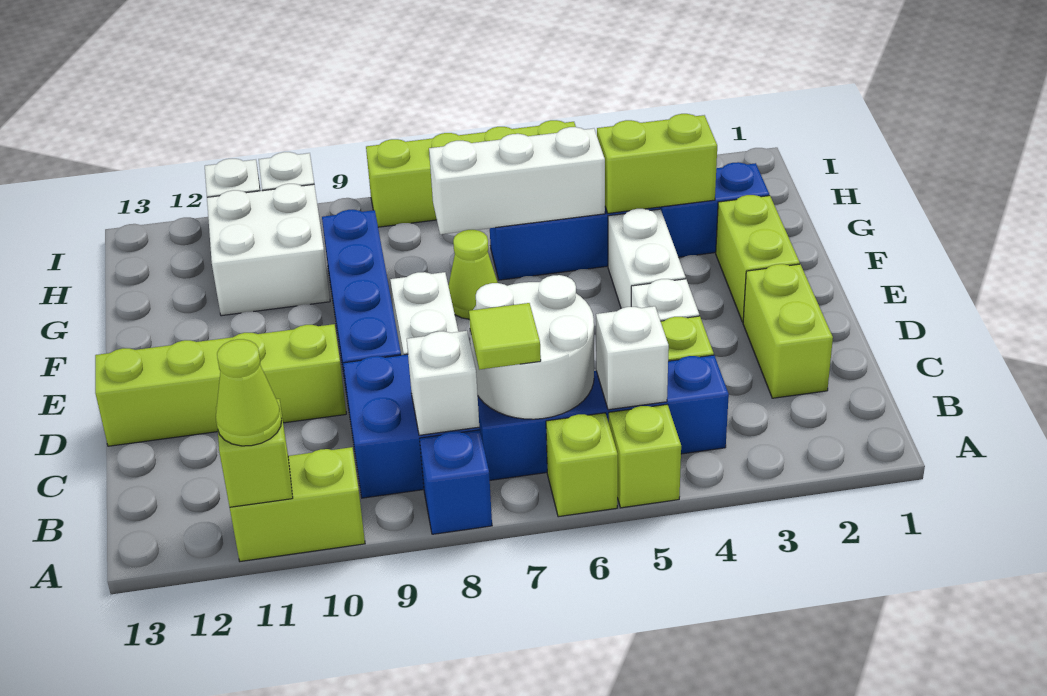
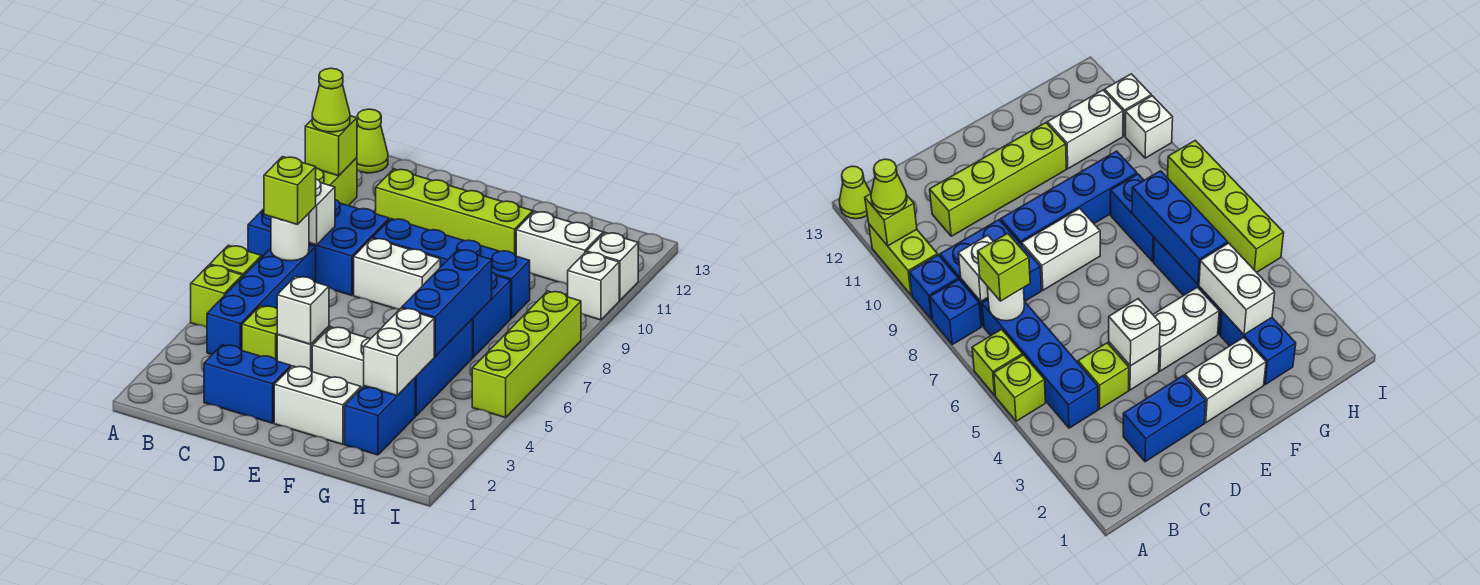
none -> blue 1x1 brick [909,255,958,320]
white 1x1 brick [596,306,669,410] -> white 1x1 brick moved to [277,276,329,344]
white 2x2 round brick [469,275,594,419] -> white 1x1 round brick [271,214,309,261]
lime 1x1 tile [469,303,541,370] -> lime 1x1 brick [264,157,316,225]
lime 1x2 brick [743,264,833,398] -> blue 1x2 brick [204,345,291,423]
lime 1x4 brick [95,324,346,446] -> lime 1x4 brick turned to [376,169,533,256]
lime 1x2 brick [716,195,800,322] -> white 1x2 brick [274,366,361,444]
lime 1x1 cone [448,230,498,319] -> lime 1x1 cone moved to [357,109,388,173]
lime 1x2 brick [597,114,717,213] -> white 1x2 brick [364,308,434,396]
white 1x3 brick [429,127,605,234] -> blue 1x3 brick [402,249,492,356]
none -> blue 1x2 brick [473,272,511,357]
white 2x2 brick [207,184,330,316] -> white 1x2 brick [516,211,603,285]

